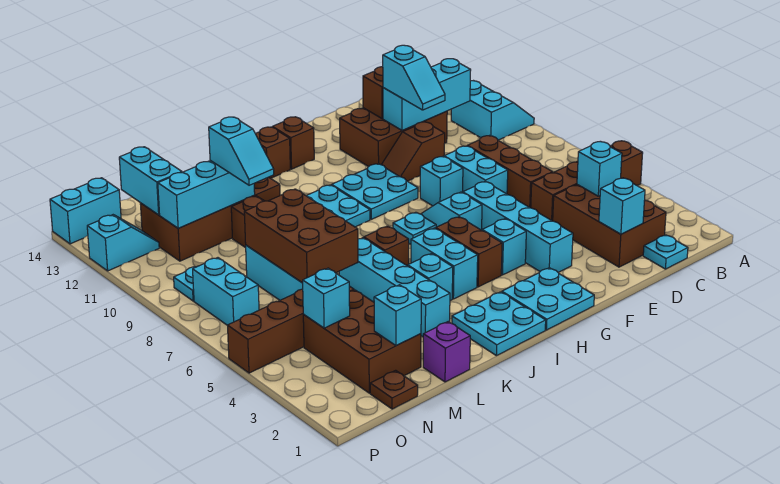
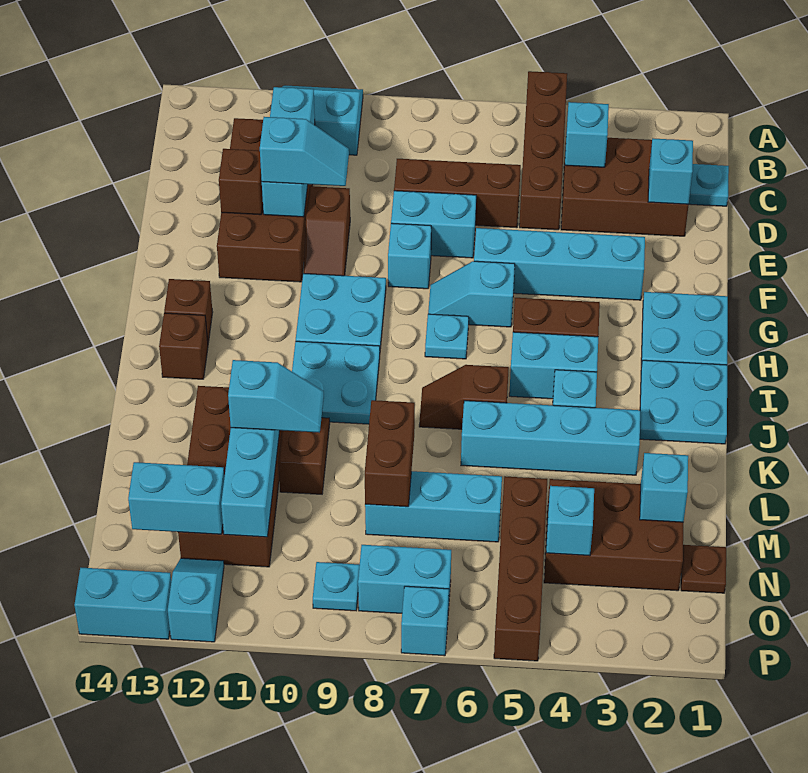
brown 2x3 brick [340,108,447,167] -> brown 2x4 brick [217,118,313,282]
cyan 1x1 brick [482,219,526,275] -> cyan 1x1 brick moved to [401,586,449,656]
purple 1x1 brick [423,322,470,382] -> none
brown 2x3 brick [244,189,358,283] -> brown 1x2 brick [365,400,415,507]
cyan 1x2 brick [50,178,121,244] -> cyan 1x2 brick turned to [74,568,171,639]

